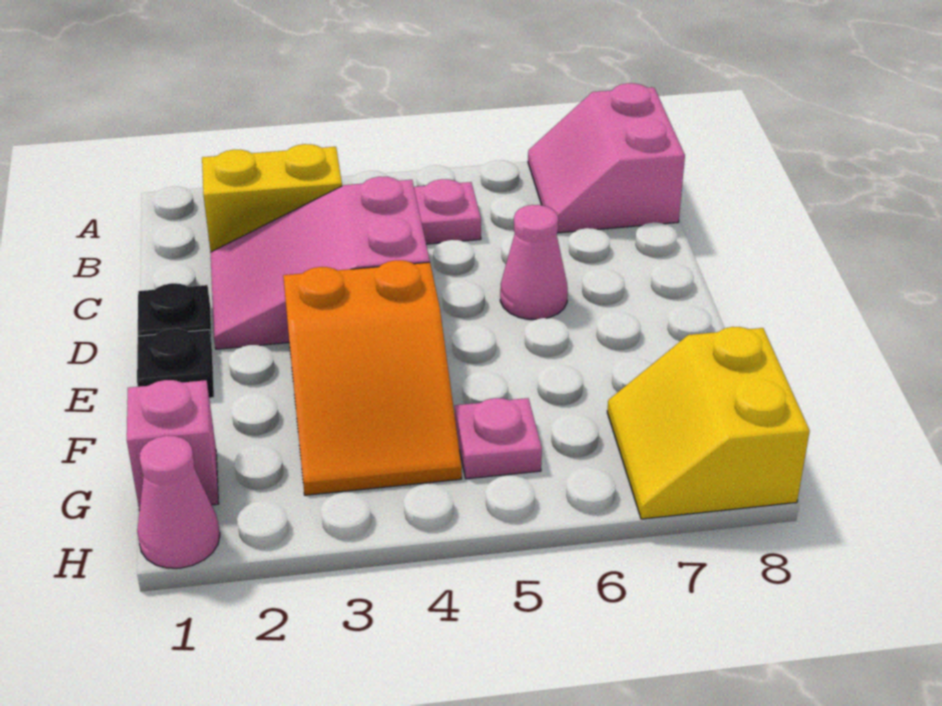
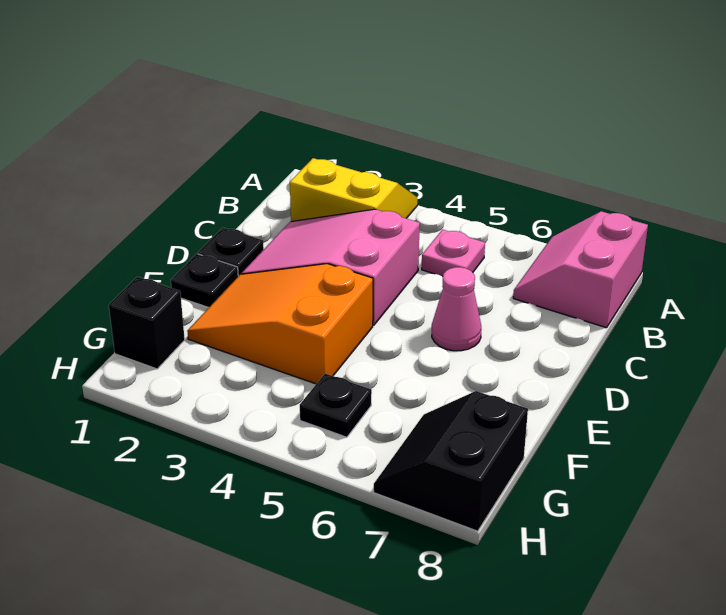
orange 2x3 slope [283,260,462,495] -> orange 2x3 slope turned to [187,264,373,384]
pink 1x1 brick [127,380,219,511] -> black 1x1 brick [109,277,185,369]
pink 1x1 plate [455,398,542,479] -> black 1x1 plate [300,373,372,437]
yellow 2x2 slope [607,327,810,519] -> black 2x2 slope [374,391,528,531]
pink 1x1 cone [137,436,220,568] -> none

